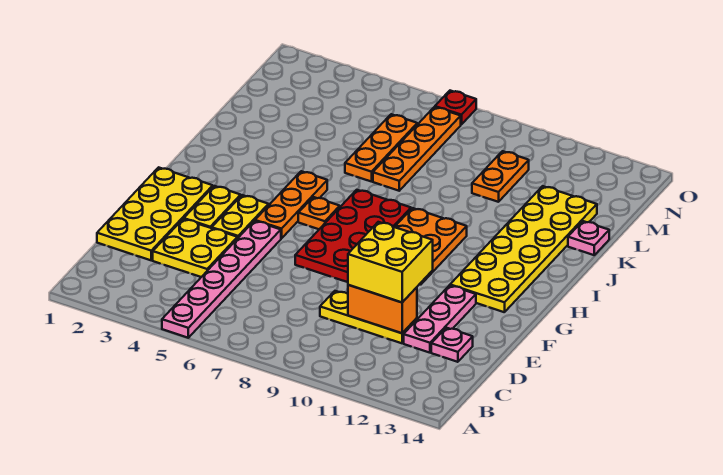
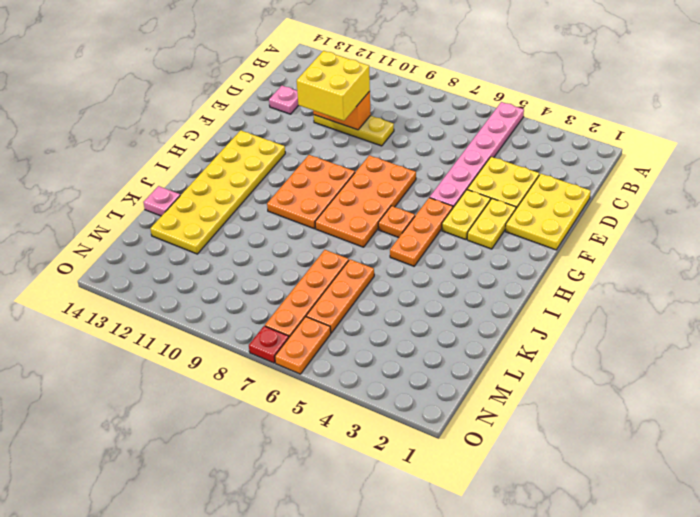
yellow 2x4 plate [97,167,213,260] -> yellow 2x3 plate [505,174,591,250]
pink 1x3 plate [404,285,476,353] -> none
red 2x4 plate [295,190,411,282] -> orange 2x4 plate [315,155,416,247]
orange 1x2 plate [472,151,529,202] -> orange 1x2 plate moved to [275,317,331,374]

